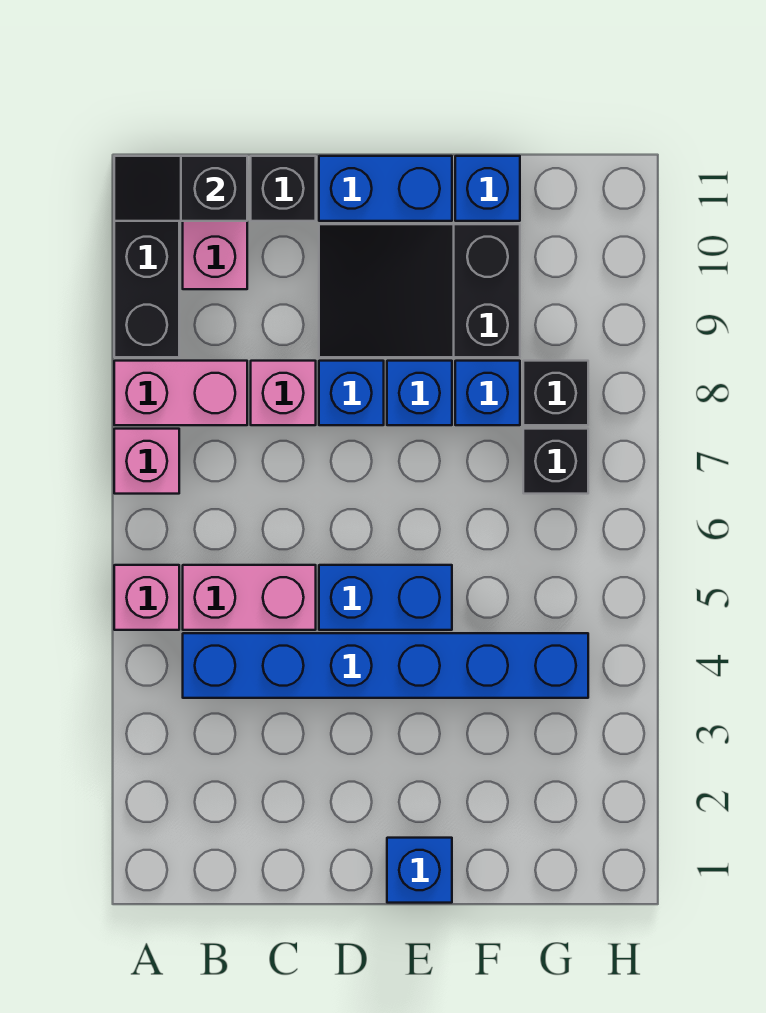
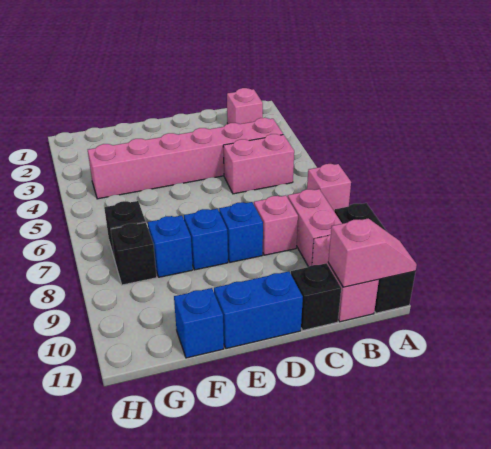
pink 1x1 brick [114,565,179,630] -> pink 1x1 brick moved to [227,88,263,124]
pink 1x2 brick [114,361,247,425] -> pink 1x2 brick turned to [288,189,342,267]
black 1x2 slope [114,156,247,221] -> pink 1x2 slope [328,218,417,287]
blue 1x6 brick [183,633,588,698] -> pink 1x6 brick [88,118,283,199]
blue 1x2 brick [319,565,452,630] -> none
black 2x3 slope [319,224,520,357] -> none
blue 1x1 brick [387,838,452,903] -> none

